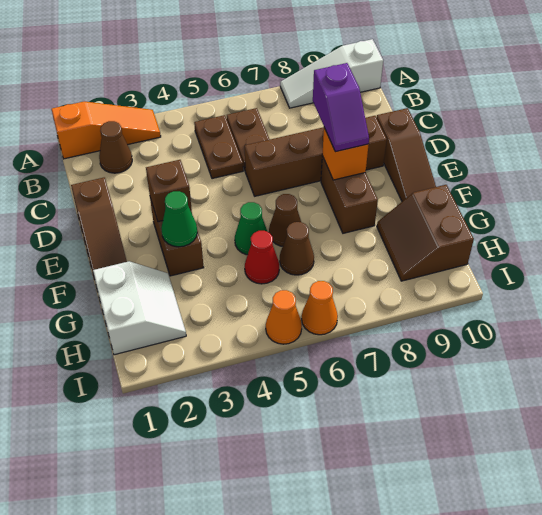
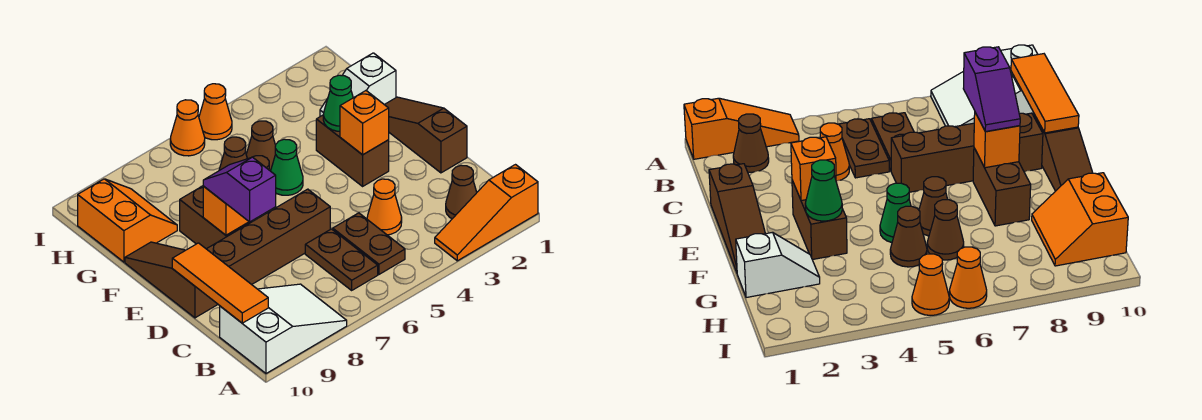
white 1x3 slope [280,39,383,108] -> white 2x3 slope [220,284,347,374]
none -> orange 1x3 tile [172,243,268,323]
none -> orange 1x1 cone [367,179,402,235]
brown 1x1 brick [146,160,192,222] -> orange 1x1 brick [340,91,389,155]
white 2x2 slope [93,261,186,355] -> white 1x2 slope [320,53,396,116]
red 1x1 cone [245,231,279,284] -> brown 1x1 cone [246,121,276,171]
brown 2x2 slope [377,185,474,281] -> orange 2x2 slope [78,179,177,262]

